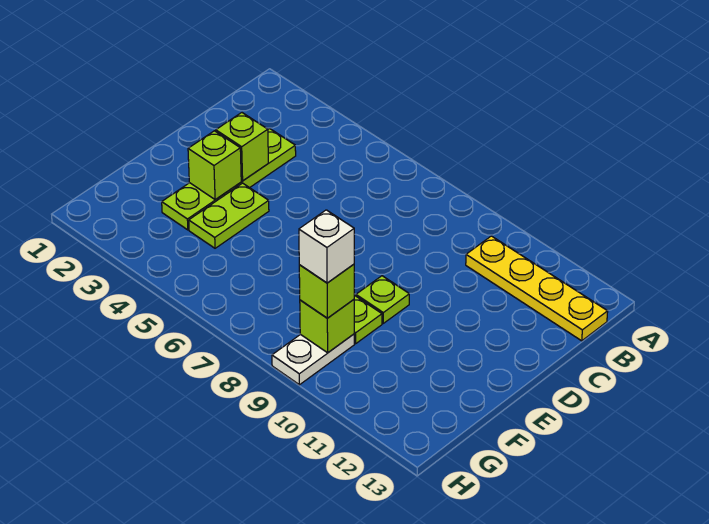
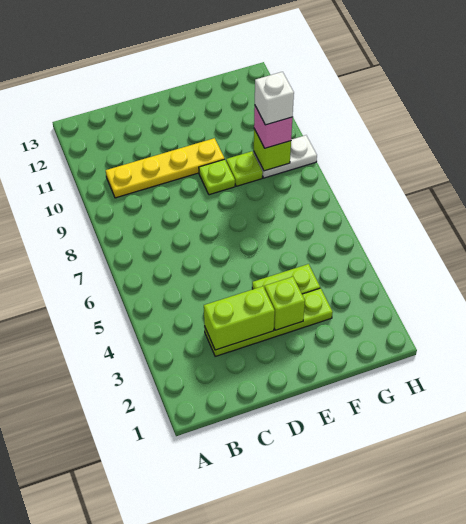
yellow 1x4 plate [466,236,608,341] -> yellow 1x4 plate turned to [106,138,225,198]
lime 1x1 brick [216,113,268,181] -> lime 1x2 brick [204,286,275,350]
lime 1x1 brick [299,264,354,318] -> pink 1x1 brick [254,106,292,148]

